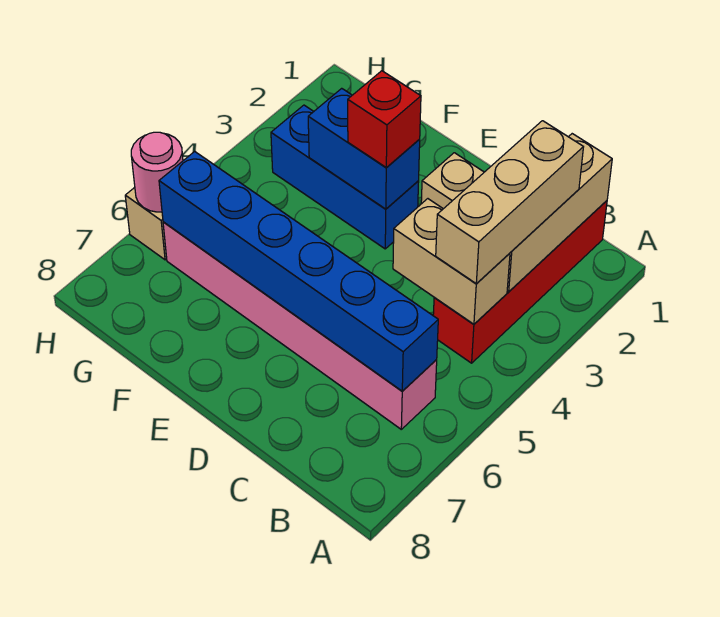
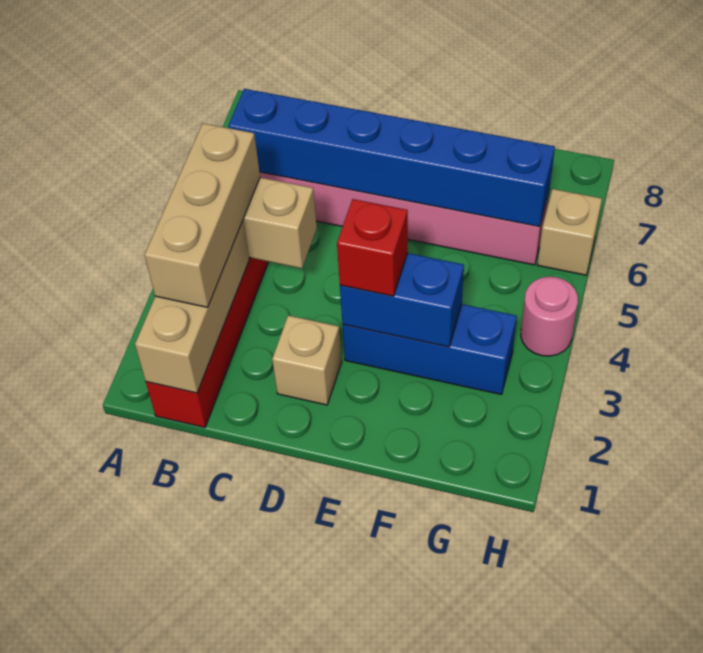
pink 1x1 round brick [131,132,183,212] -> pink 1x1 round brick moved to [521,277,578,356]

